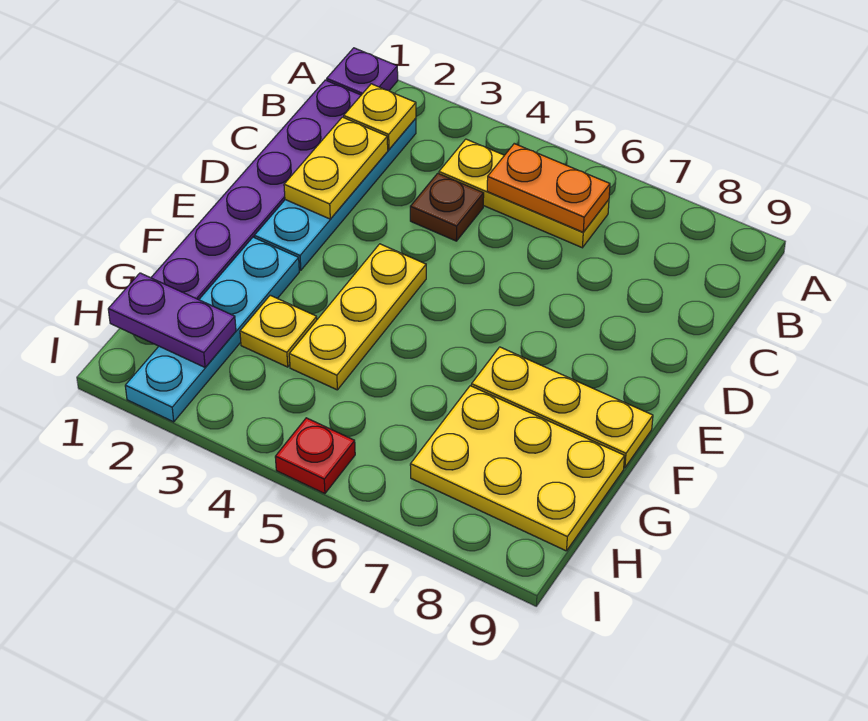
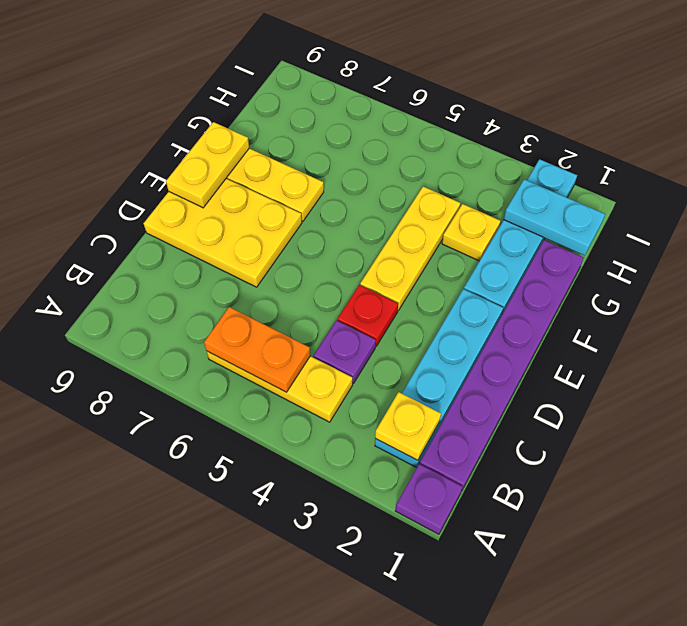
yellow 1x2 plate [284,117,388,219] -> yellow 1x2 plate moved to [166,122,249,208]
brown 1x1 plate [410,173,484,241] -> purple 1x1 plate [314,320,376,383]
yellow 2x3 plate [410,386,625,551] -> yellow 2x3 plate moved to [144,179,302,287]
purple 1x2 plate [108,273,236,367] -> cyan 1x2 plate [504,179,605,255]
red 1x1 plate [275,418,355,494] -> red 1x1 plate moved to [337,285,398,346]

